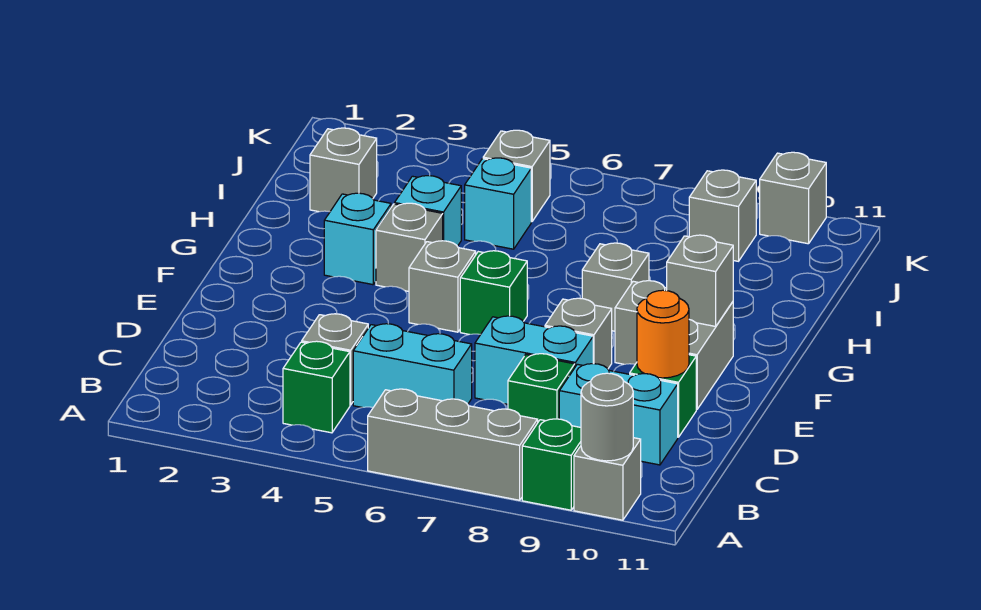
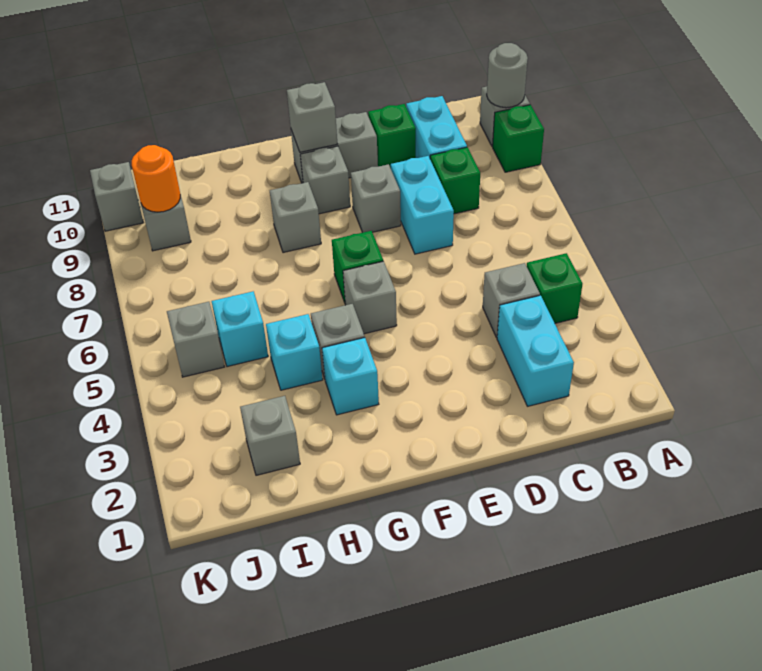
grey 1x3 brick [368,389,538,500] -> none
cyan 1x2 brick [353,324,472,407] -> cyan 1x2 brick moved to [497,295,574,406]
orange 1x1 round brick [637,290,689,378] -> orange 1x1 round brick moved to [132,145,180,212]

